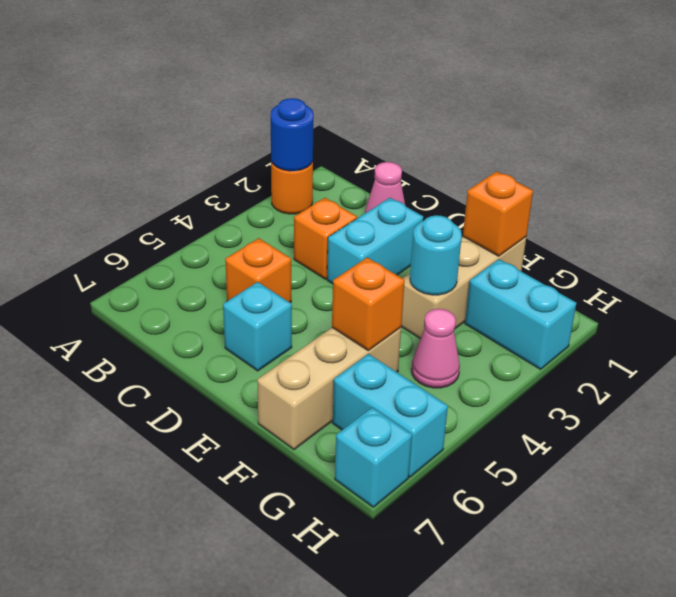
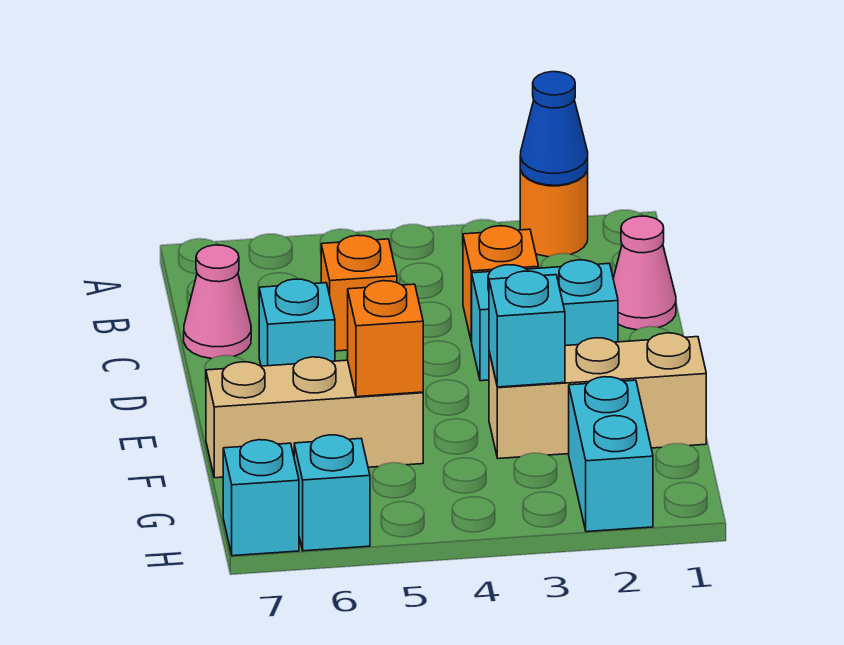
blue 1x1 round brick [271,98,314,171] -> blue 1x1 cone [520,72,588,185]
orange 1x1 brick [463,171,533,256] -> none
cyan 1x1 round brick [410,215,462,295] -> cyan 1x1 brick [489,271,565,387]
pink 1x1 cone [411,309,460,388] -> pink 1x1 cone moved to [184,245,251,359]
cyan 1x2 brick [333,354,448,477] -> cyan 1x1 brick [294,435,370,551]

